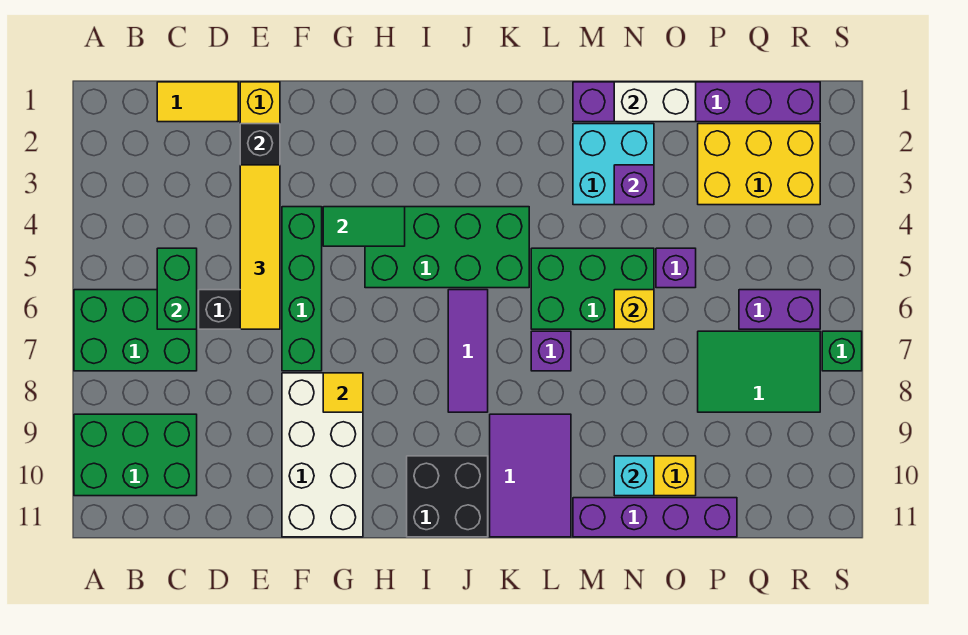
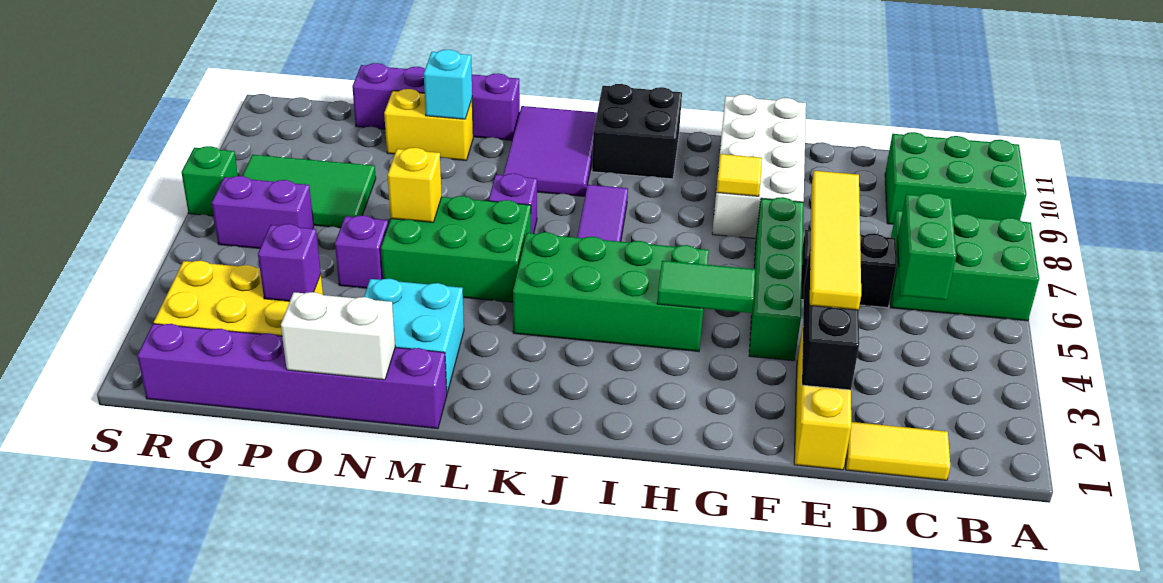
purple 1x1 brick [614,165,654,205] -> purple 1x1 brick moved to [258,224,321,301]

